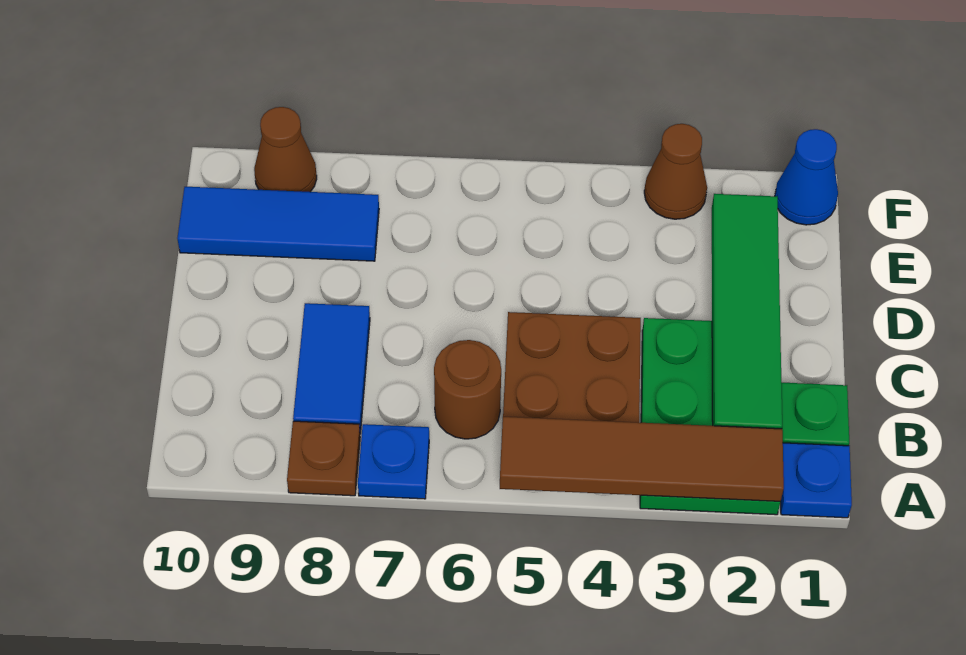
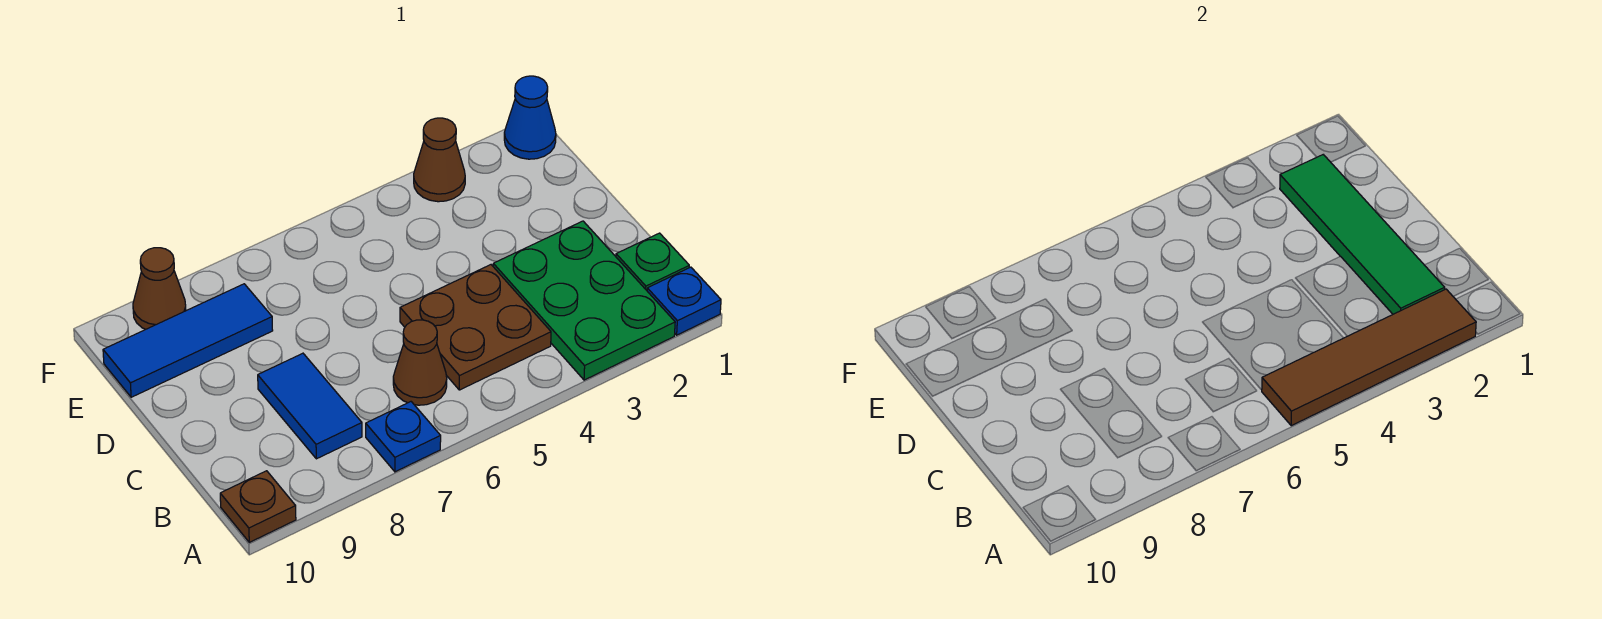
brown 1x1 plate [287,421,360,496] -> brown 1x1 plate moved to [220,471,296,542]
brown 1x1 round brick [434,340,501,439] -> brown 1x1 cone [393,320,447,405]

